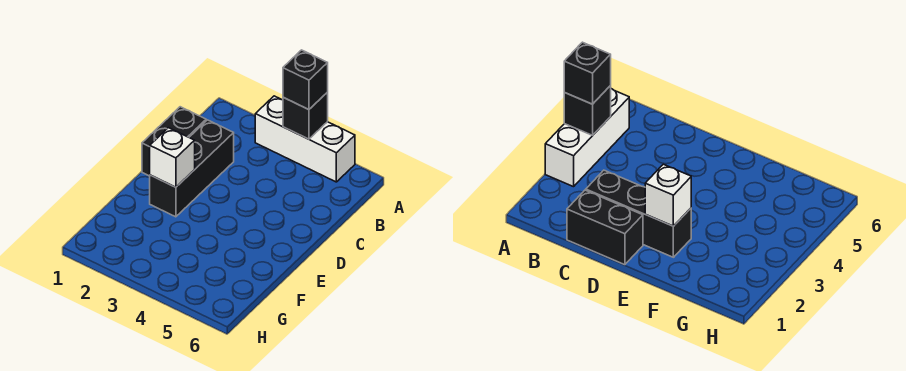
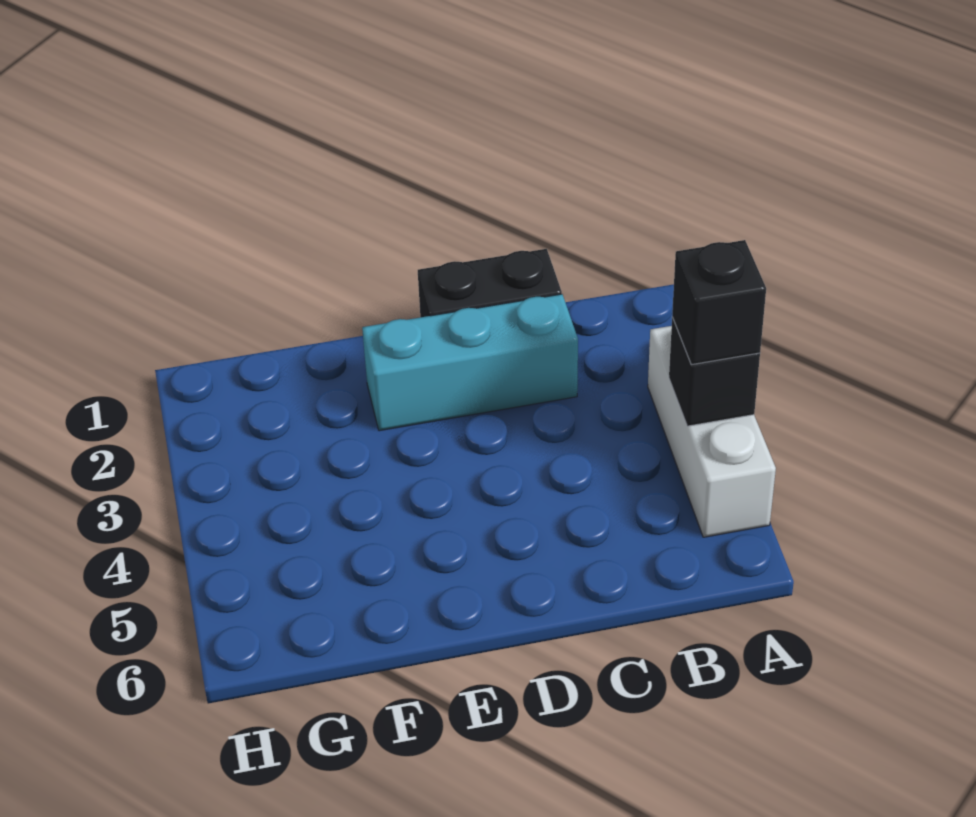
black 1x3 brick [150,120,234,217] -> cyan 1x3 brick [362,294,578,431]
white 1x1 brick [150,128,195,187] -> none

